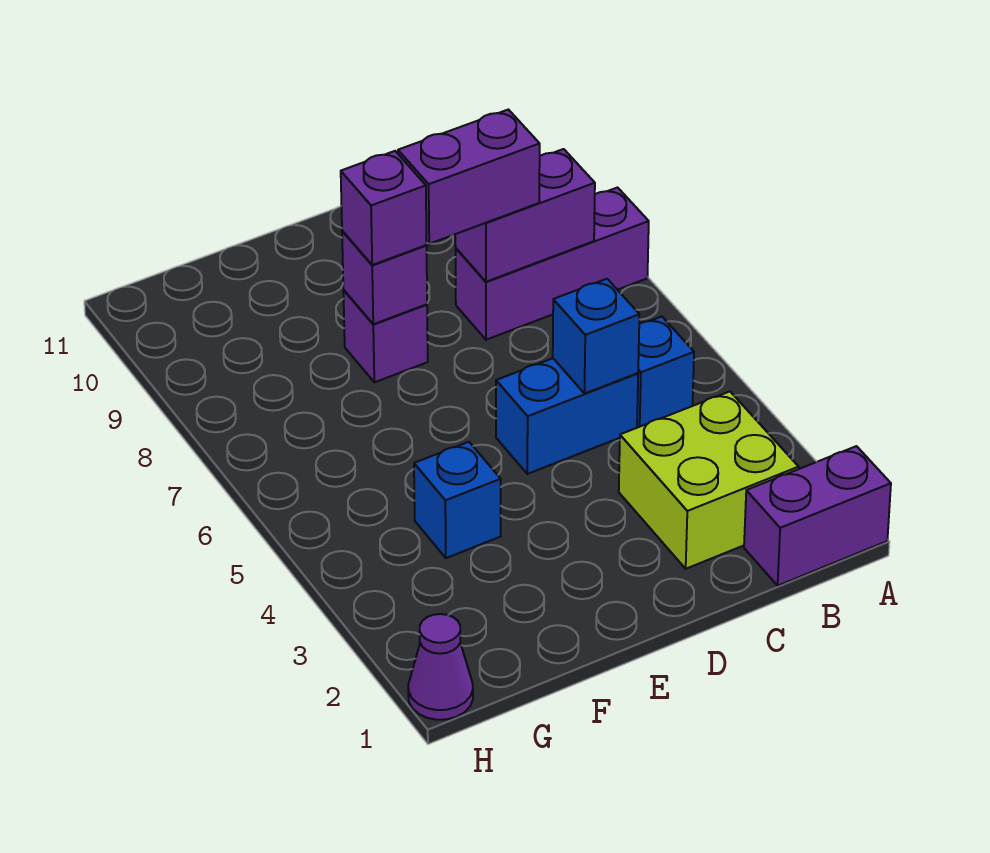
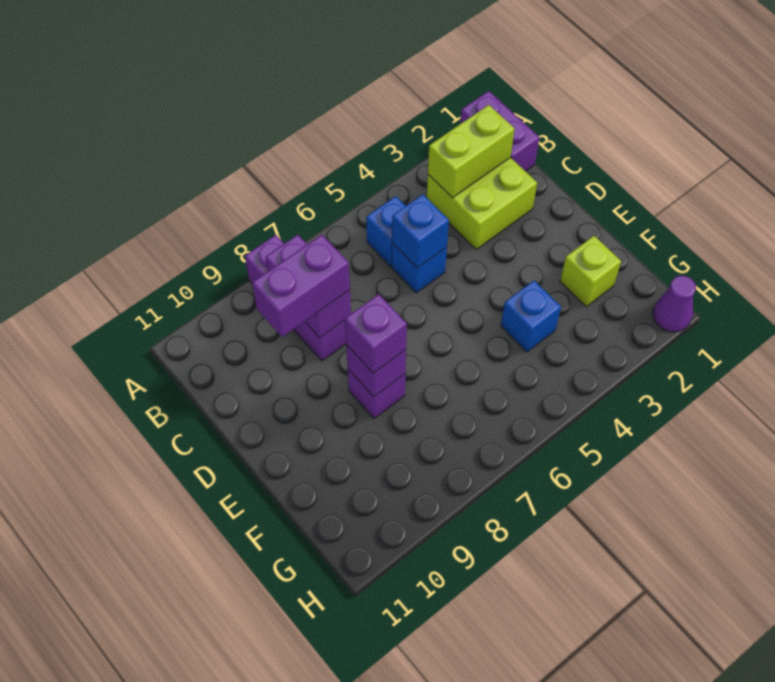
none -> lime 1x2 brick [428,105,514,198]
blue 1x2 brick [496,358,638,474] -> blue 1x1 brick [392,243,447,293]
purple 1x2 brick [398,110,540,244] -> purple 1x2 brick turned to [252,235,350,337]
none -> lime 1x1 brick [560,236,621,307]

